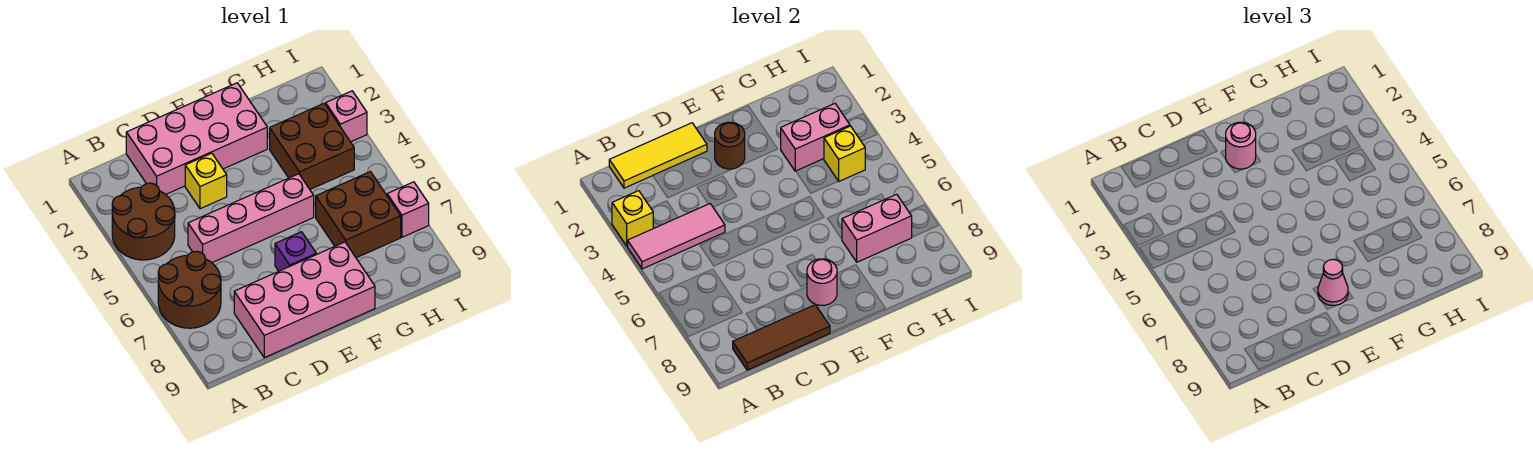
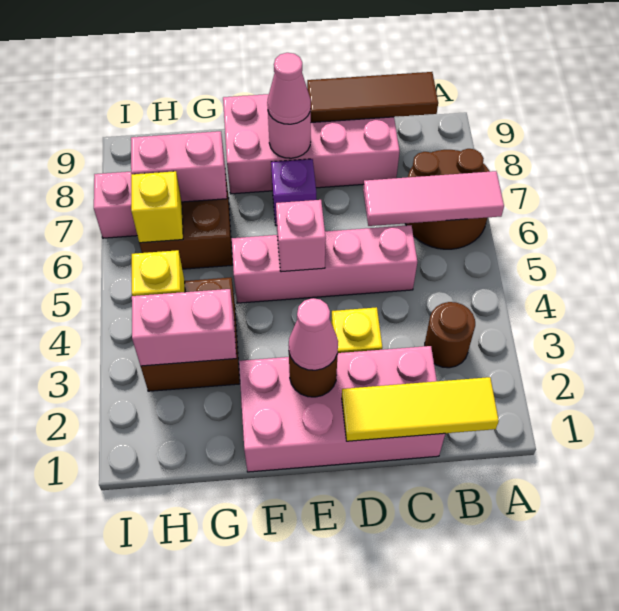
brown 2x2 round brick [112,183,175,260] -> brown 1x1 round brick [425,302,475,368]
yellow 1x1 brick [612,191,653,246] -> yellow 1x1 brick moved to [131,171,183,243]
pink 1x3 tile [628,204,725,269] -> pink 1x3 tile moved to [363,171,504,226]
pink 1x1 round brick [1226,122,1256,169] -> pink 1x1 cone [288,298,338,370]
pink 1x1 brick [326,91,367,142] -> pink 1x1 brick moved to [276,200,326,272]

